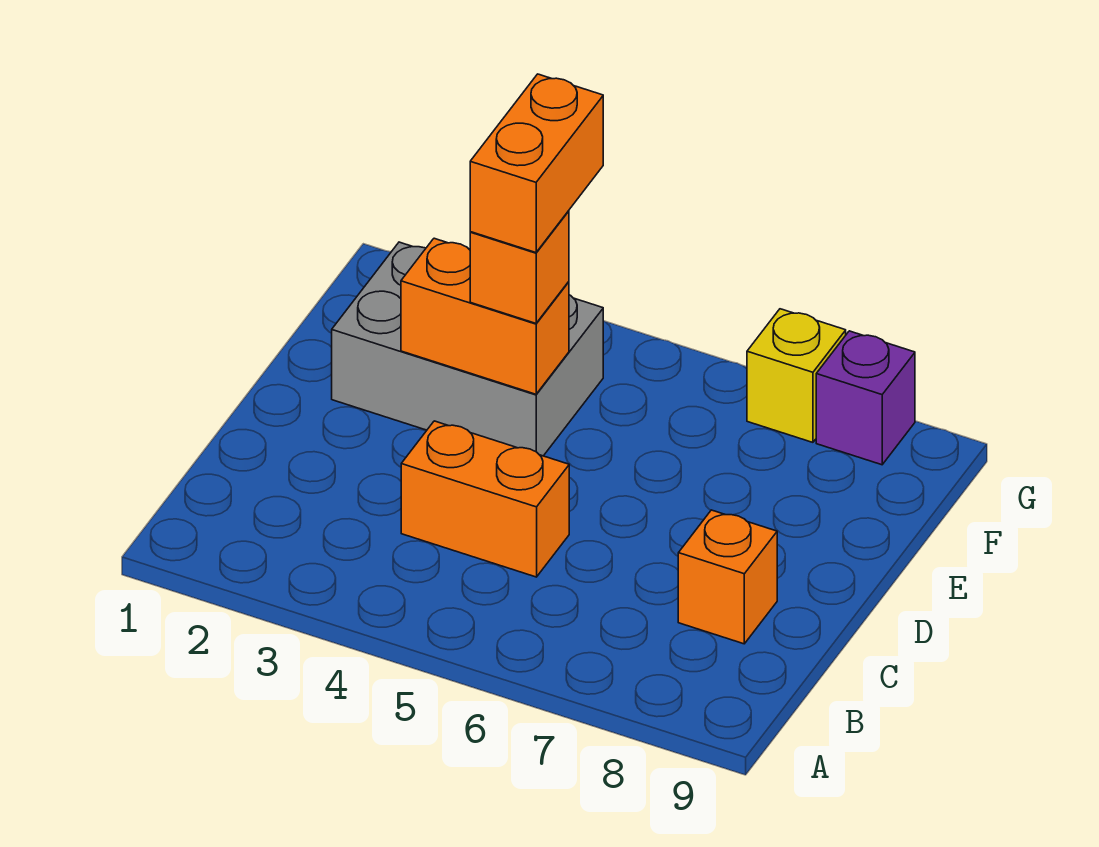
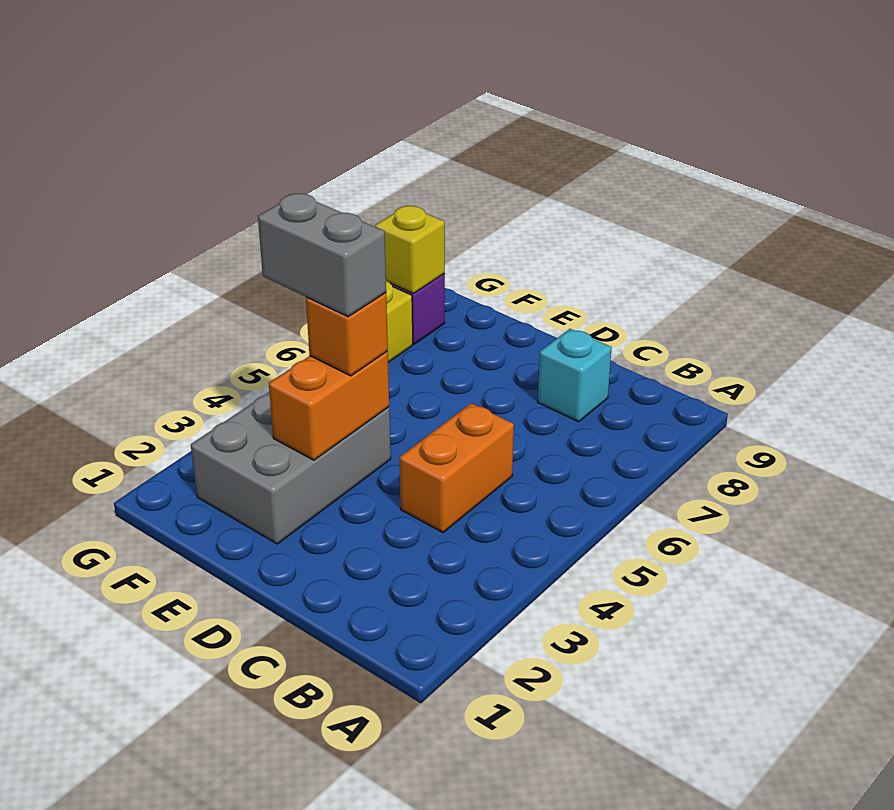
orange 1x1 brick [678,510,777,644] -> cyan 1x1 brick [538,329,612,422]
orange 1x2 brick [470,74,603,253] -> grey 1x2 brick [258,193,386,317]
none -> yellow 1x1 brick [375,206,445,293]

